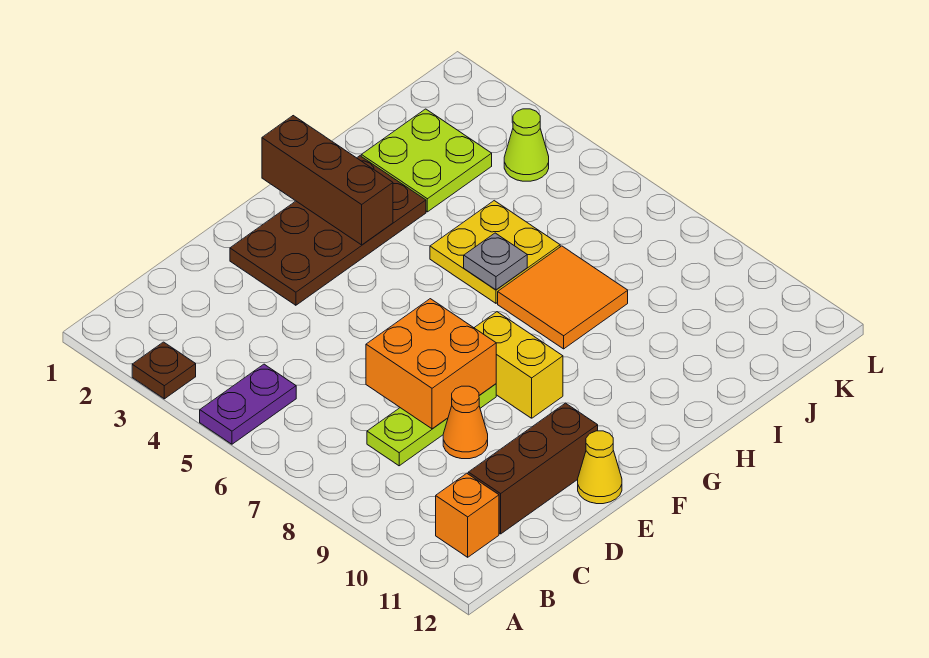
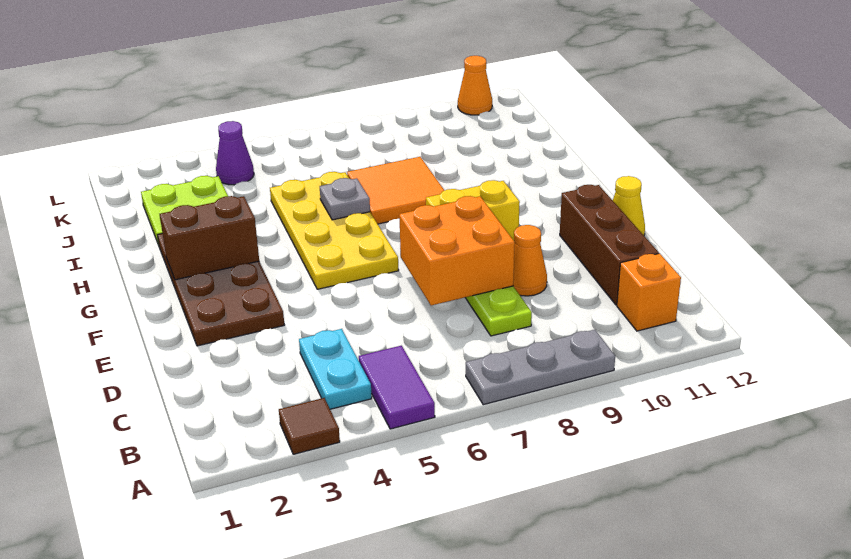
brown 1x1 plate [132,342,196,399] -> brown 1x1 tile [279,398,340,454]
purple 1x2 plate [200,364,296,444] -> purple 1x2 tile [359,346,435,429]
none -> grey 1x3 plate [466,330,615,405]
none -> cyan 1x2 plate [299,329,372,409]
brown 1x3 brick [262,116,393,245] -> brown 1x2 brick [160,196,259,280]
yellow 2x2 plate [430,201,560,303] -> yellow 2x4 plate [270,172,399,289]
lime 1x1 cone [504,109,549,181] -> purple 1x1 cone [216,121,254,185]
none -> orange 1x1 cone [458,56,492,115]

